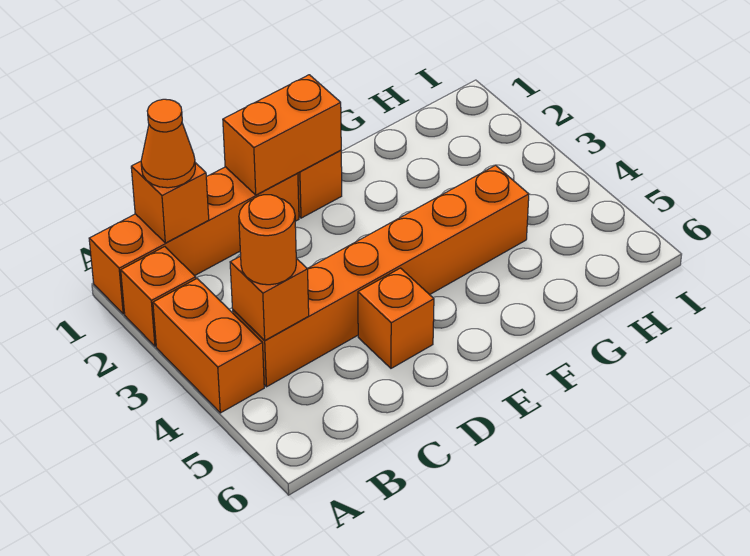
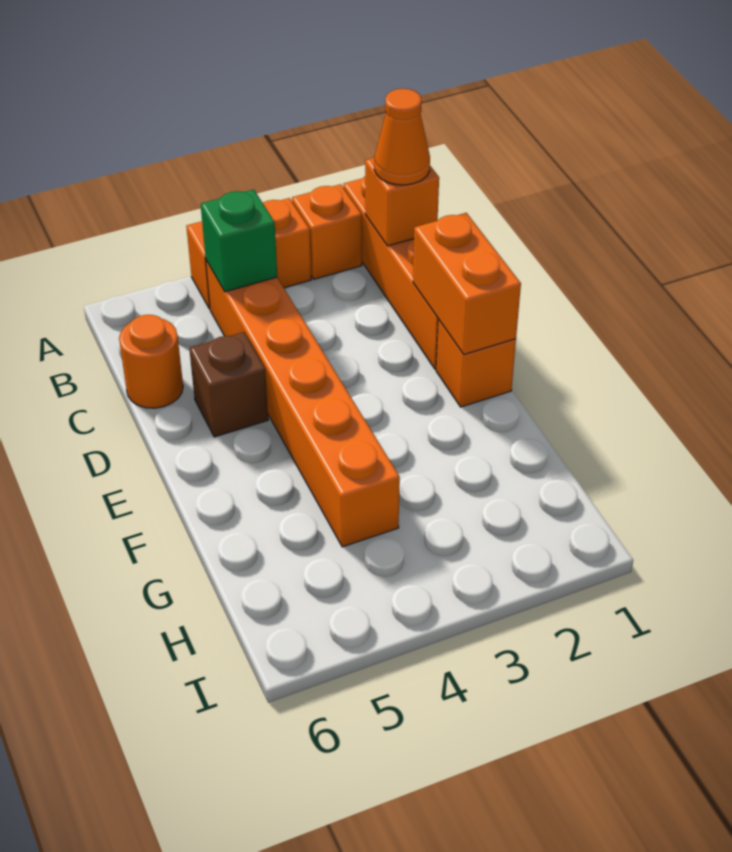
orange 1x1 brick [230,256,309,341] -> green 1x1 brick [201,190,277,292]
orange 1x1 round brick [239,195,296,285] -> orange 1x1 round brick moved to [119,315,183,408]
orange 1x1 brick [358,268,434,368] -> brown 1x1 brick [189,332,268,437]

